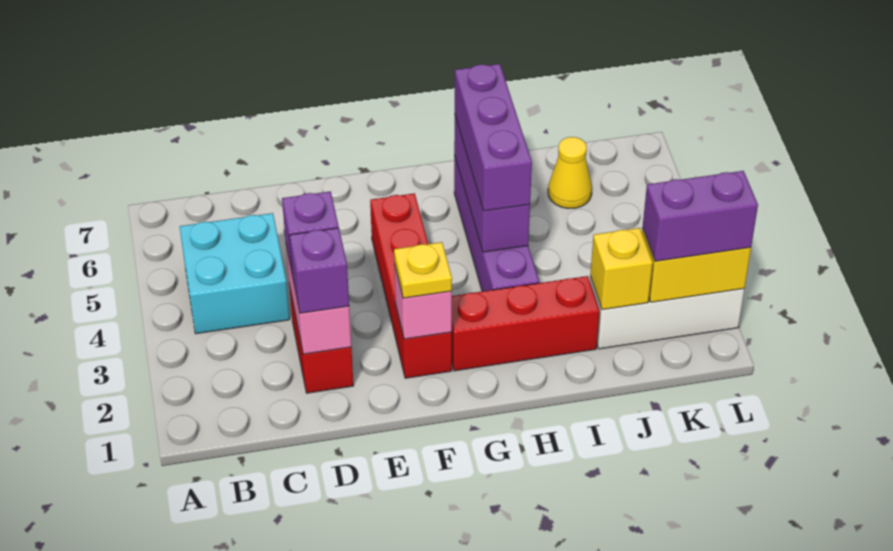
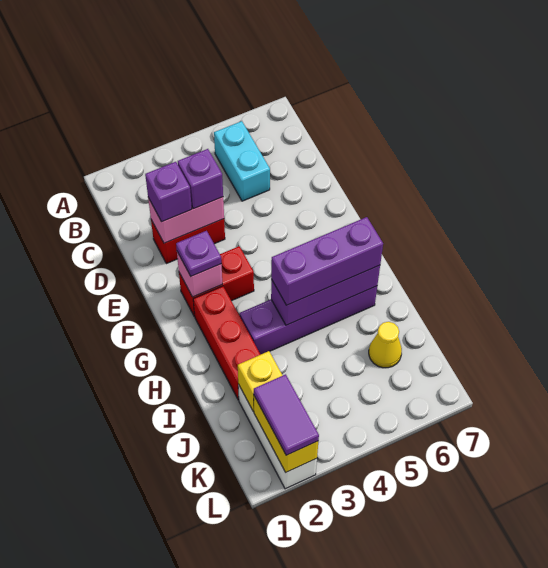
cyan 2x2 brick [180,213,290,334] -> cyan 1x2 brick [214,121,270,201]
red 1x4 brick [370,193,452,378] -> red 1x2 brick [179,246,254,316]
yellow 1x1 plate [394,242,452,298] -> purple 1x1 plate [176,231,221,276]
purple 1x2 brick [643,171,758,261] -> purple 1x2 tile [254,374,319,455]

